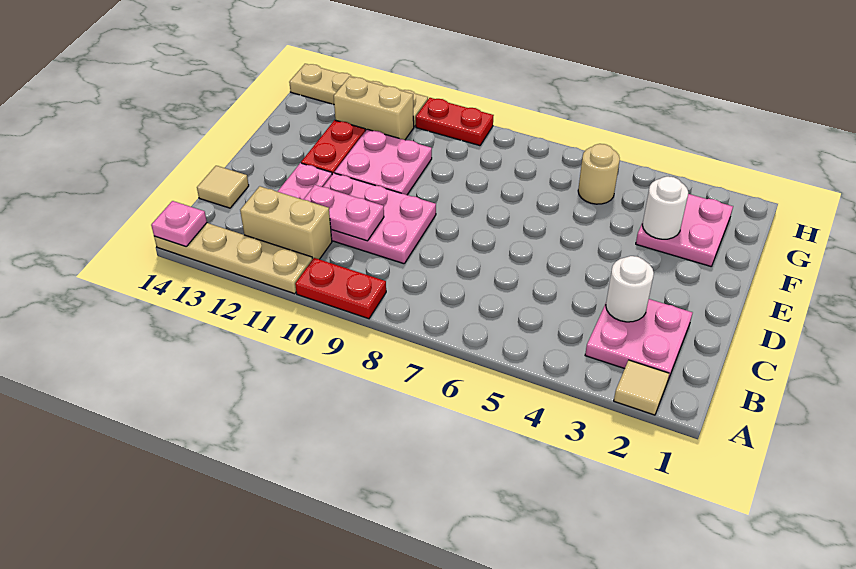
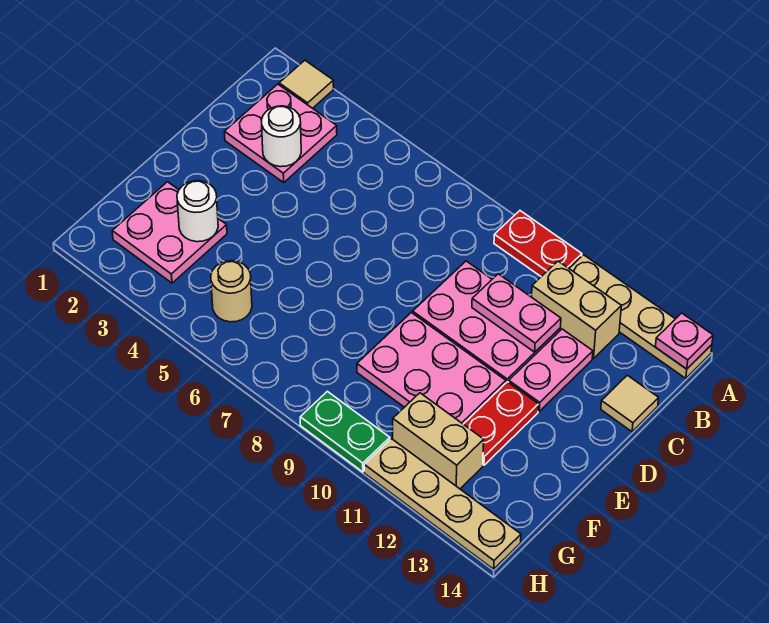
pink 2x2 plate [335,129,432,195] -> pink 2x3 plate [357,312,506,424]
red 1x2 plate [416,98,494,146] -> green 1x2 plate [300,391,390,472]

